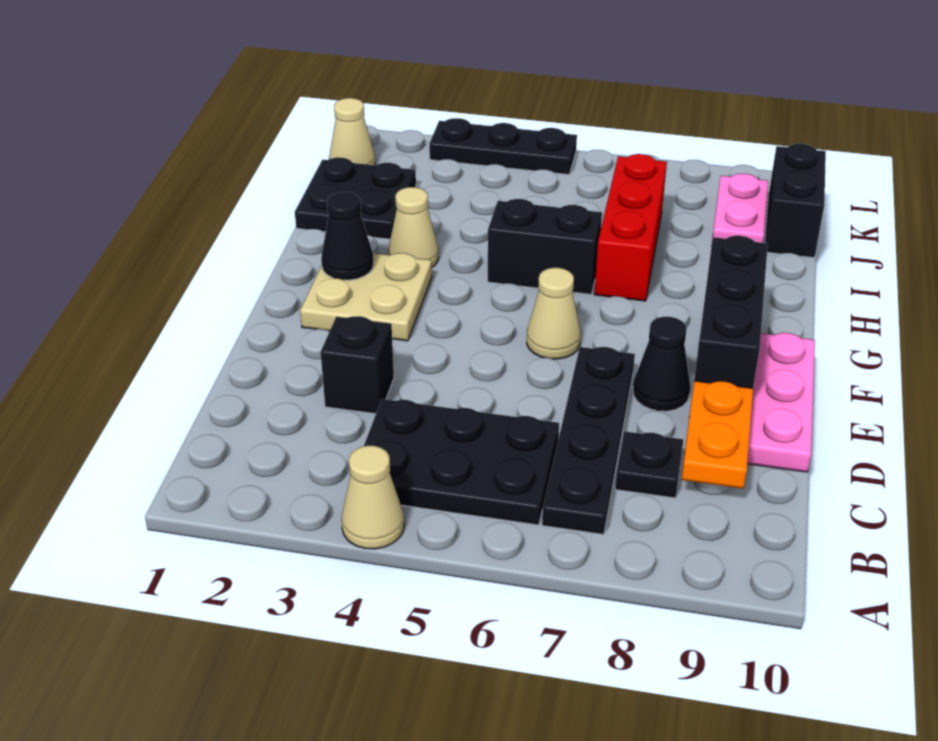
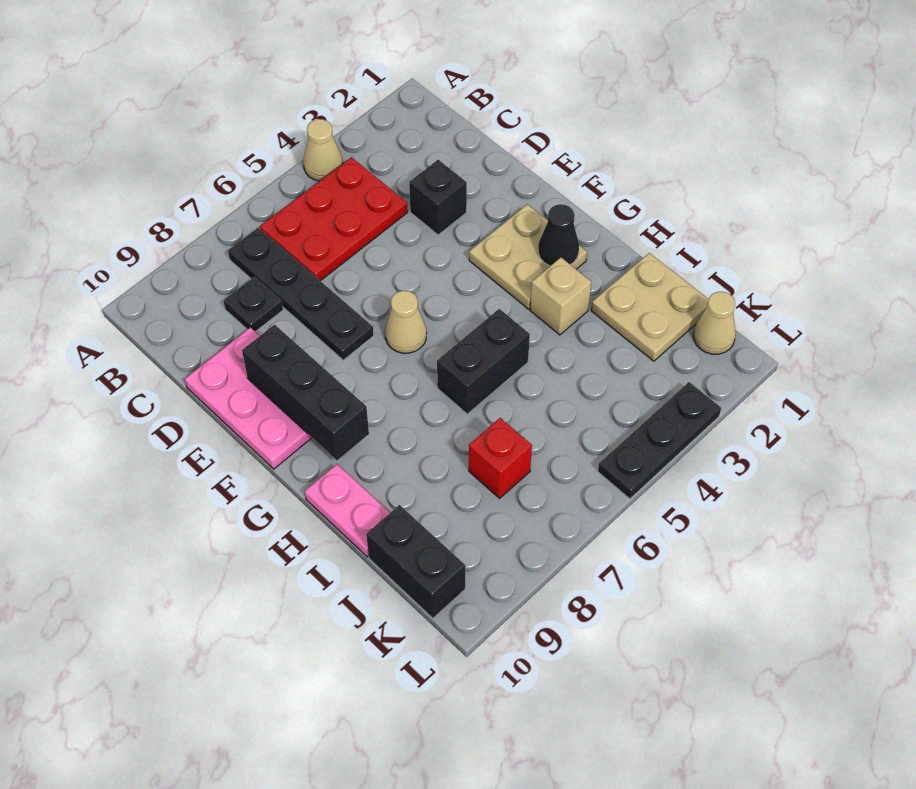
black 2x3 plate [364,399,559,525] -> red 2x3 plate [260,157,408,281]
orange 1x2 plate [681,381,753,488] -> none
black 1x1 cone [633,317,690,411] -> none
tan 1x1 cone [388,187,438,267] -> tan 1x1 brick [530,258,591,335]
red 1x3 brick [594,154,667,301] -> red 1x1 brick [469,418,532,498]
black 2x2 plate [295,157,416,239] -> tan 2x2 plate [591,253,709,361]
pink 1x2 plate [713,174,768,243] -> pink 1x2 plate moved to [305,464,390,557]

